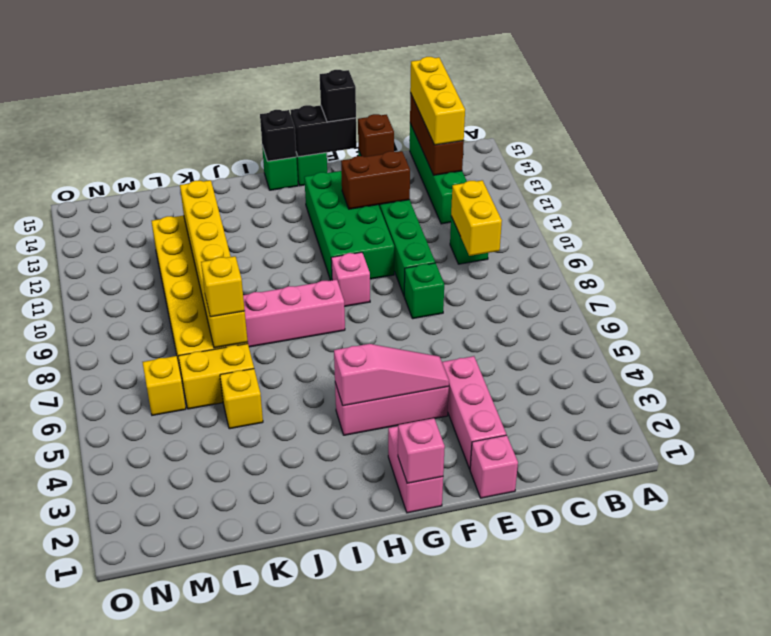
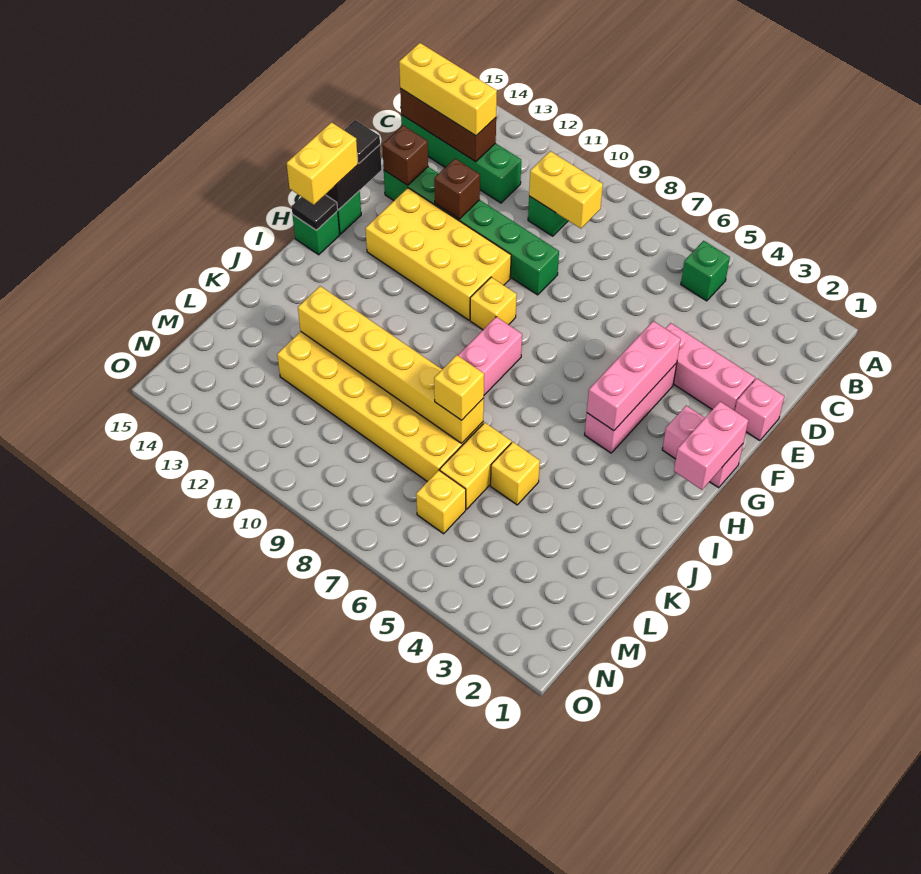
green 1x1 brick [404,263,444,319] -> green 1x1 brick moved to [681,241,730,301]
brown 1x2 brick [341,151,410,209] -> brown 1x1 brick [434,159,480,219]
pink 1x3 slope [334,344,449,406] -> pink 1x3 brick [587,321,681,431]
green 2x4 brick [304,171,394,280] -> yellow 2x4 brick [366,188,511,320]
black 1x1 brick [320,70,356,122] -> black 1x1 tile [344,120,380,163]
pink 1x1 brick [398,418,445,483] -> pink 1x2 brick [674,402,748,490]
pink 1x1 brick [331,252,370,307] -> yellow 1x1 brick [470,277,517,330]
none -> yellow 1x2 brick [287,122,358,205]
black 1x1 brick [260,110,296,161] -> black 1x1 tile [291,195,338,230]

